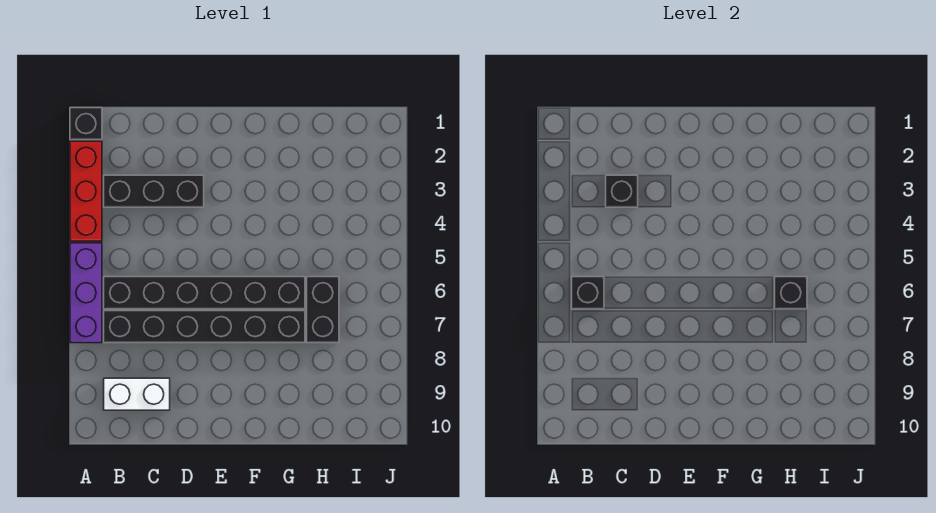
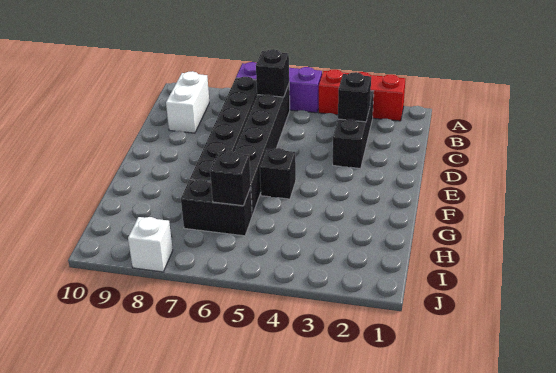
black 1x1 brick [70,108,102,140] -> black 1x1 brick moved to [260,148,296,199]
none -> white 1x1 brick [128,217,173,272]

